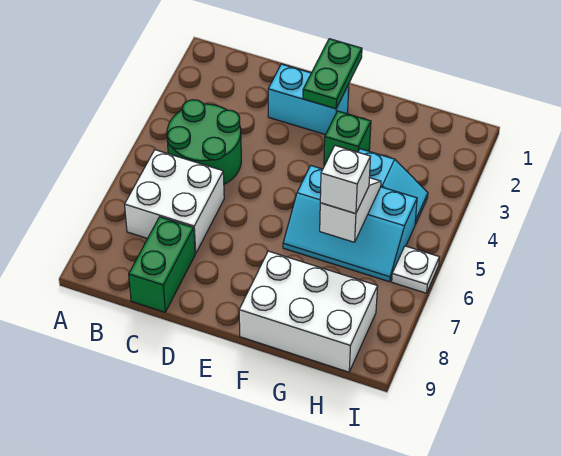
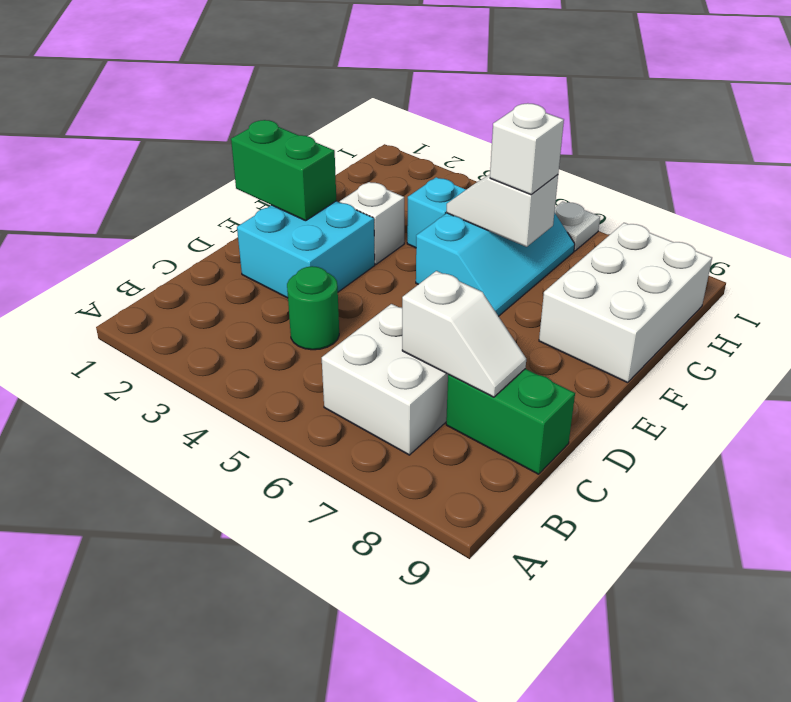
green 2x2 round brick [167,100,241,184] -> green 1x1 round brick [287,266,339,350]
none -> white 1x2 slope [402,271,526,397]
cyan 1x2 brick [268,64,349,135] -> cyan 2x2 brick [237,201,375,298]
green 1x2 plate [303,39,362,109] -> green 1x2 brick [231,120,336,221]
green 1x1 brick [324,111,371,165] -> white 1x1 brick [340,182,404,264]

